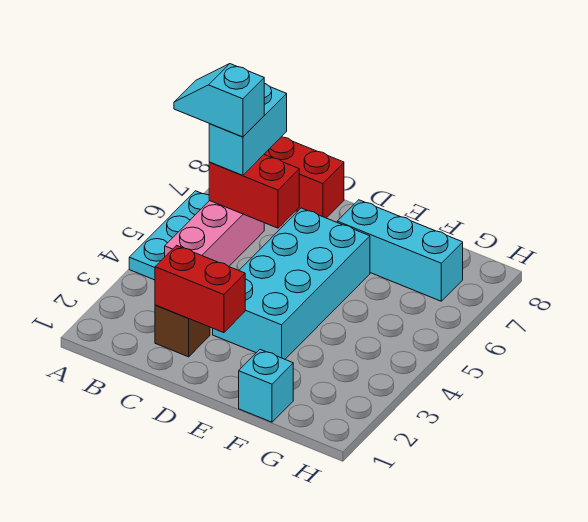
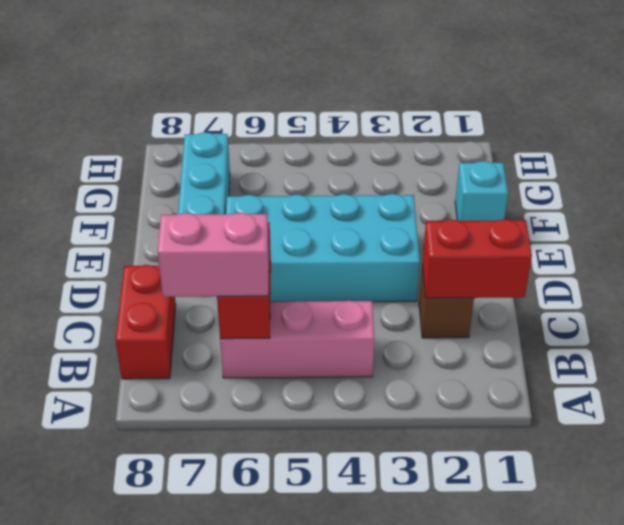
cyan 1x3 plate [129,191,209,280] -> none
cyan 1x2 slope [174,64,264,137] -> none
cyan 1x2 brick [209,84,287,176] -> pink 1x2 brick [158,213,269,297]
red 1x2 brick [155,245,245,333] -> red 1x2 brick turned to [422,219,532,298]

